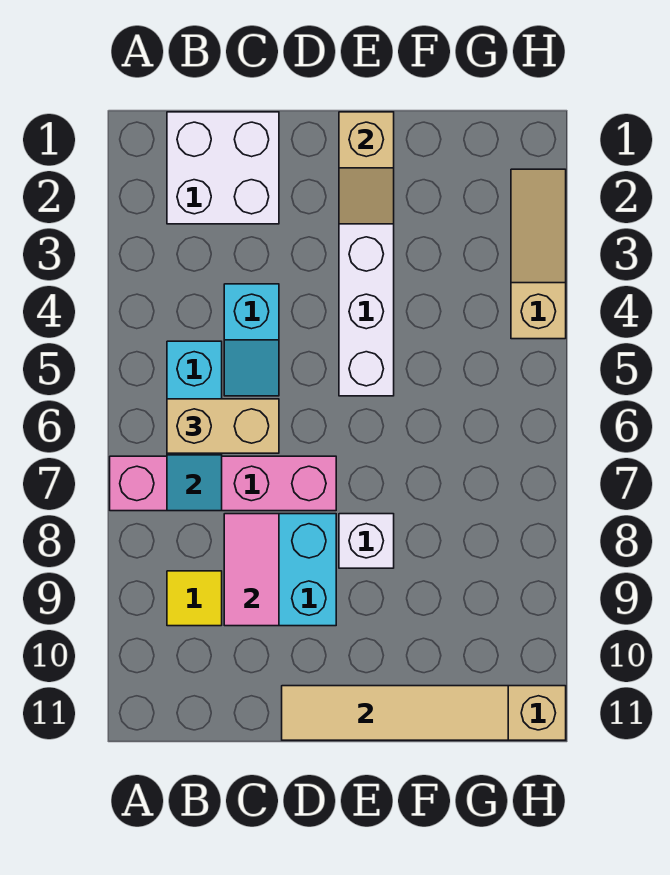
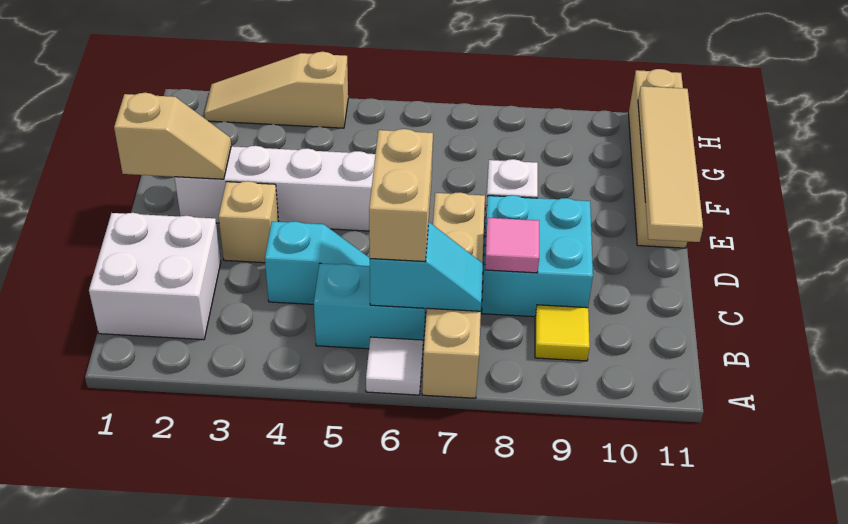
none -> white 1x1 tile [366,337,423,395]
pink 1x4 brick [110,456,336,511] -> tan 1x4 brick [422,193,485,398]
pink 1x2 tile [224,514,279,626] -> pink 1x1 tile [485,218,539,273]
none -> tan 1x1 brick [219,181,279,263]

